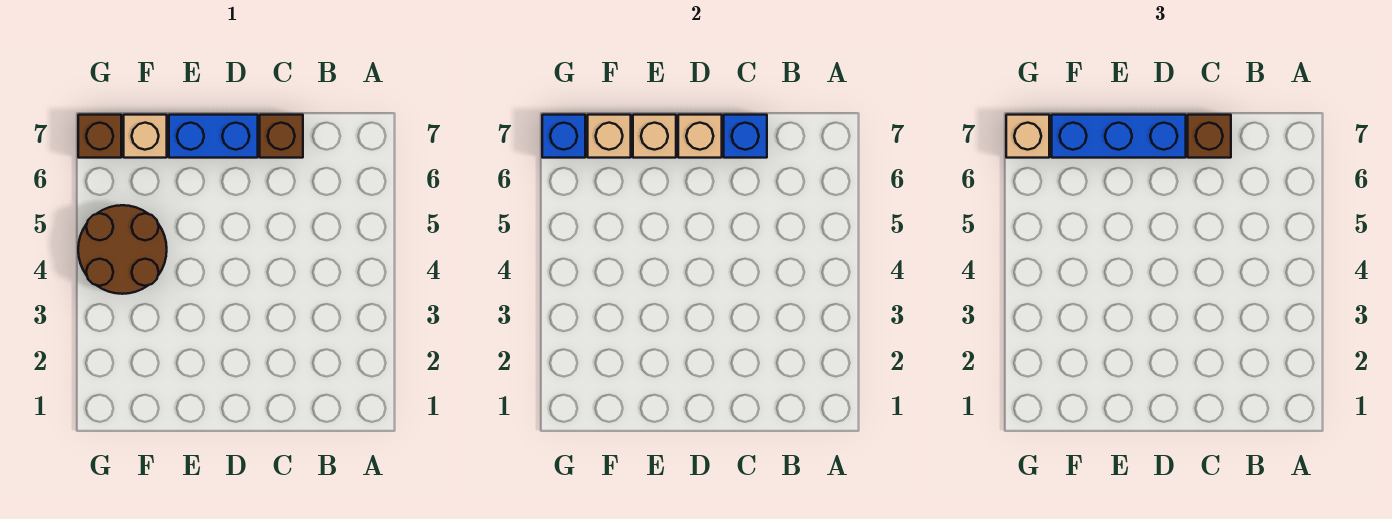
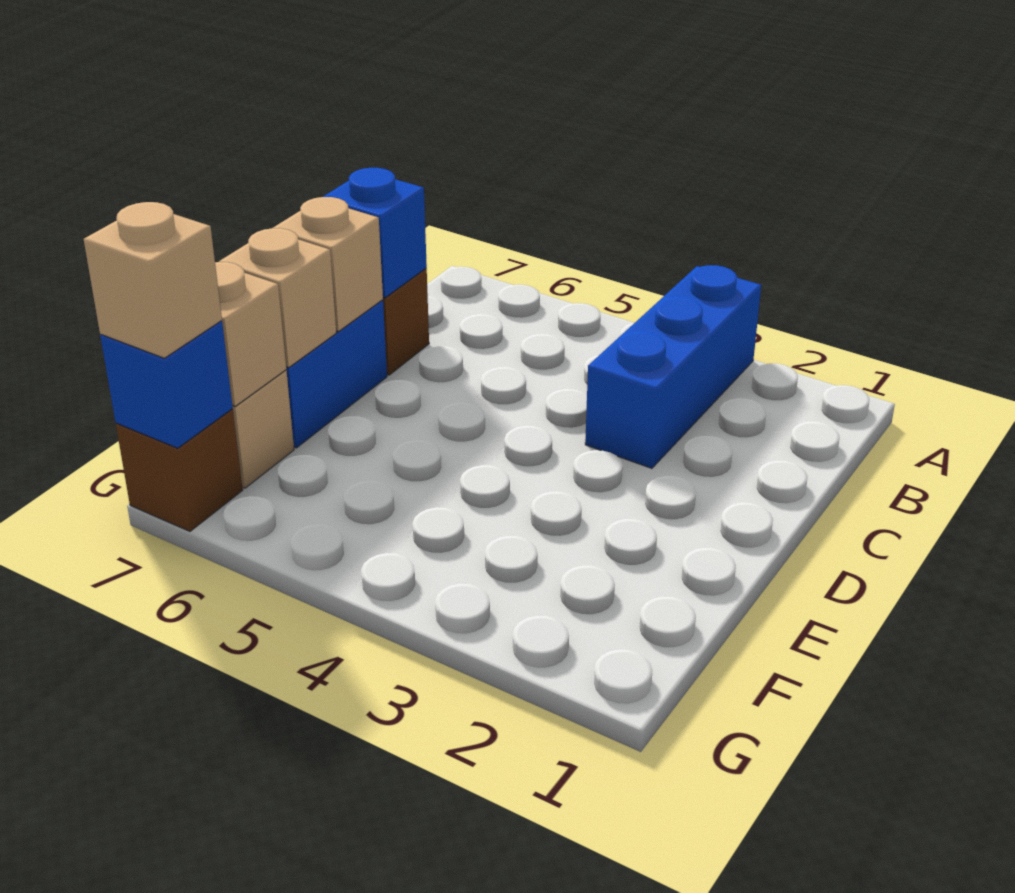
brown 1x1 brick [1188,115,1231,158] -> none
blue 1x3 brick [1052,115,1186,158] -> blue 1x3 brick moved to [585,265,761,468]
brown 2x2 round brick [78,205,167,294] -> none

